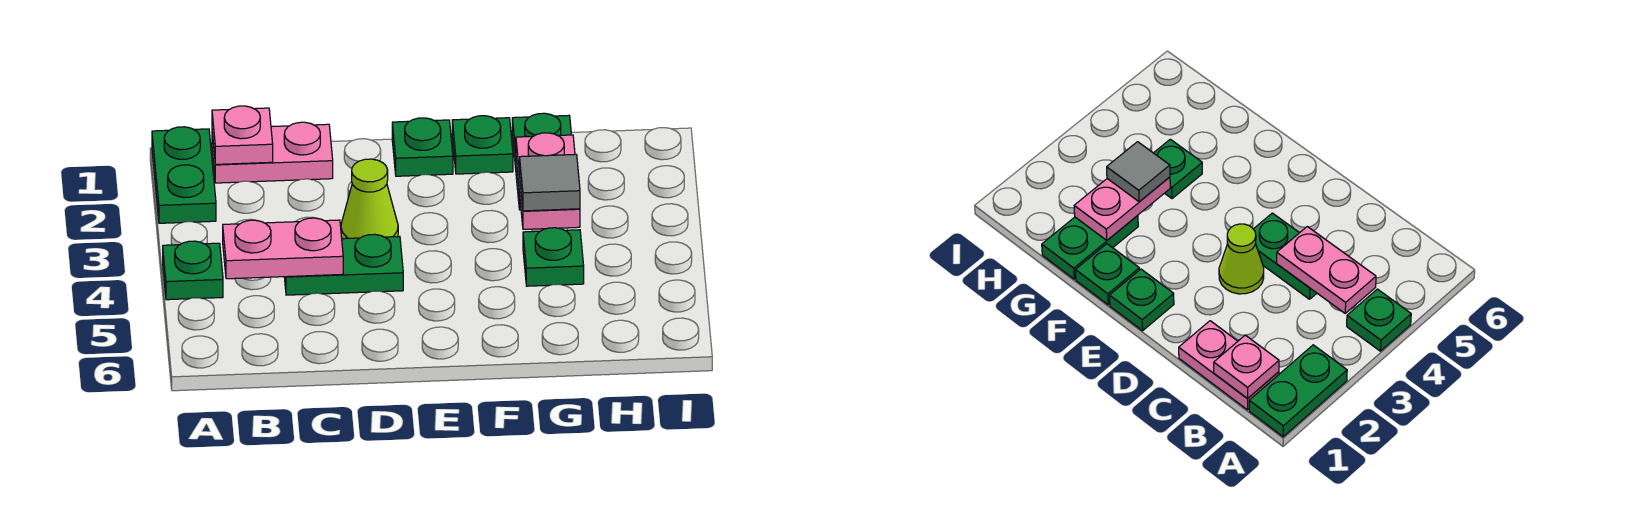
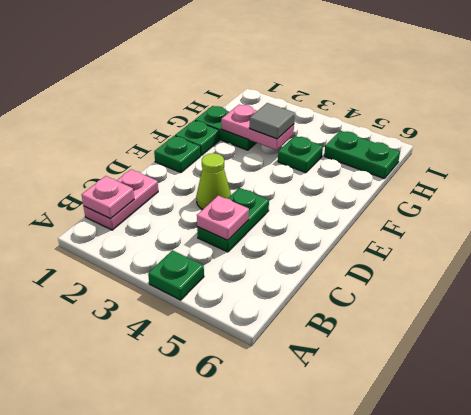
green 1x2 plate [152,127,216,223] -> green 1x2 plate moved to [324,131,400,179]
pink 1x2 plate [223,218,343,279] -> pink 1x1 plate [197,195,249,240]

